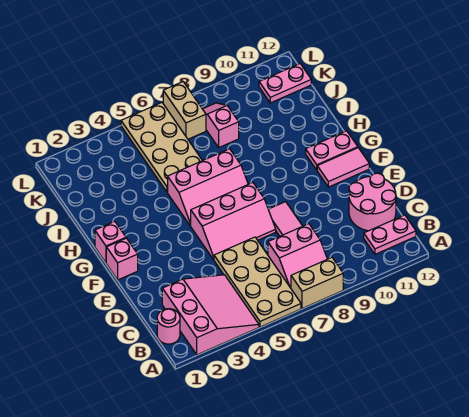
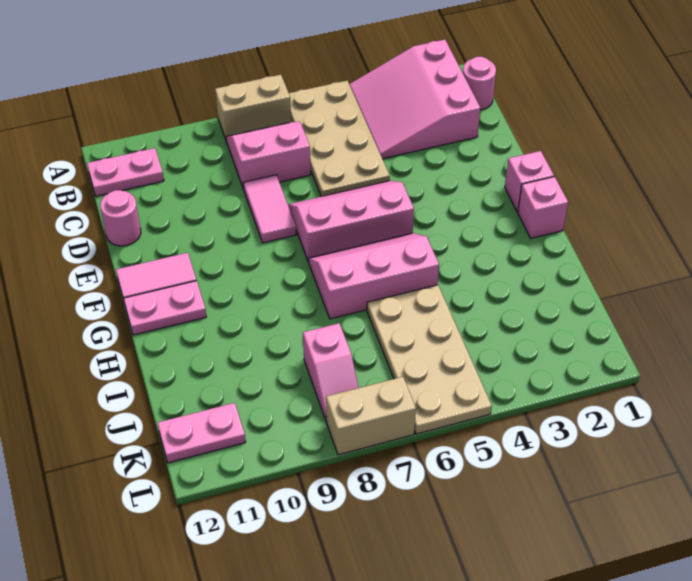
pink 2x2 round brick [349,173,396,231] -> pink 1x1 round brick [100,190,141,246]
tan 1x2 brick [163,82,206,139] -> tan 1x2 brick turned to [326,377,416,455]

